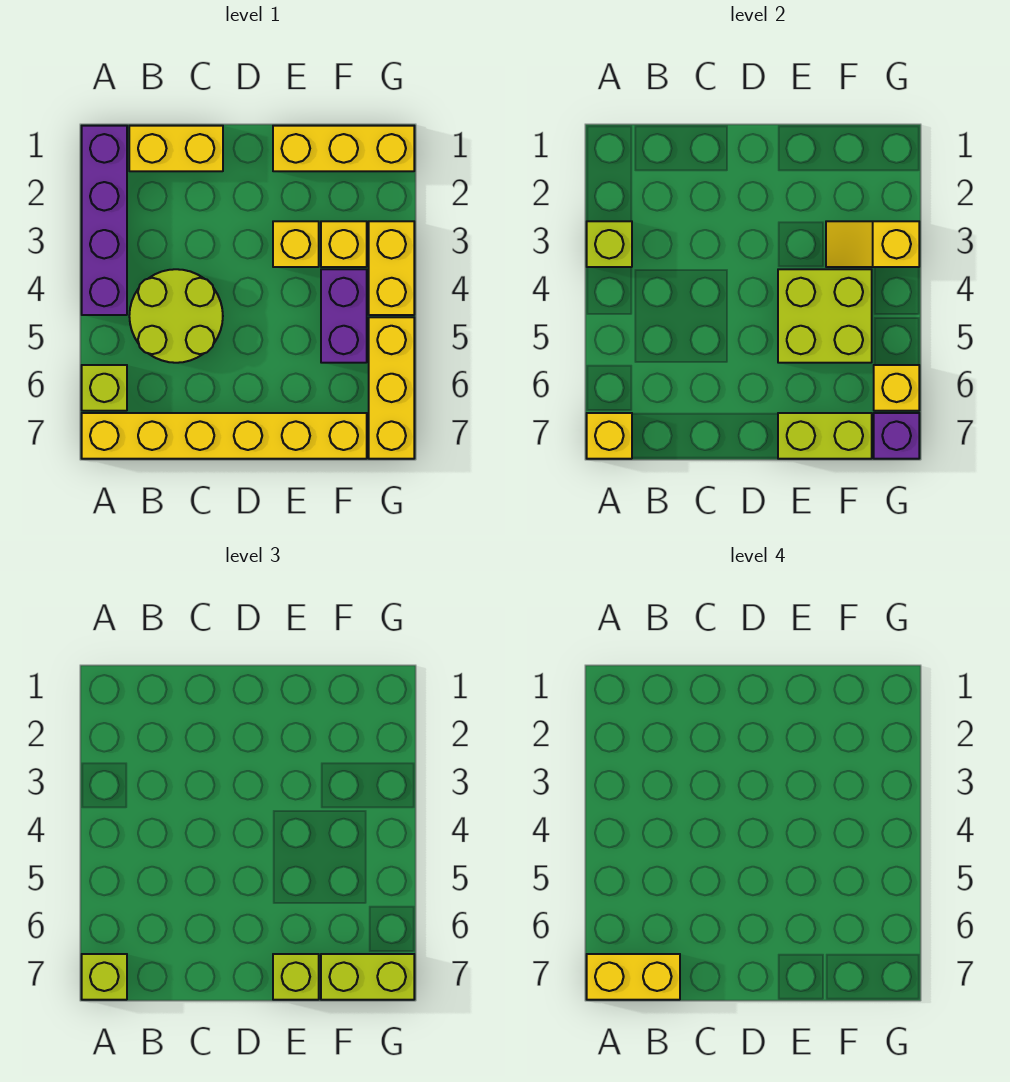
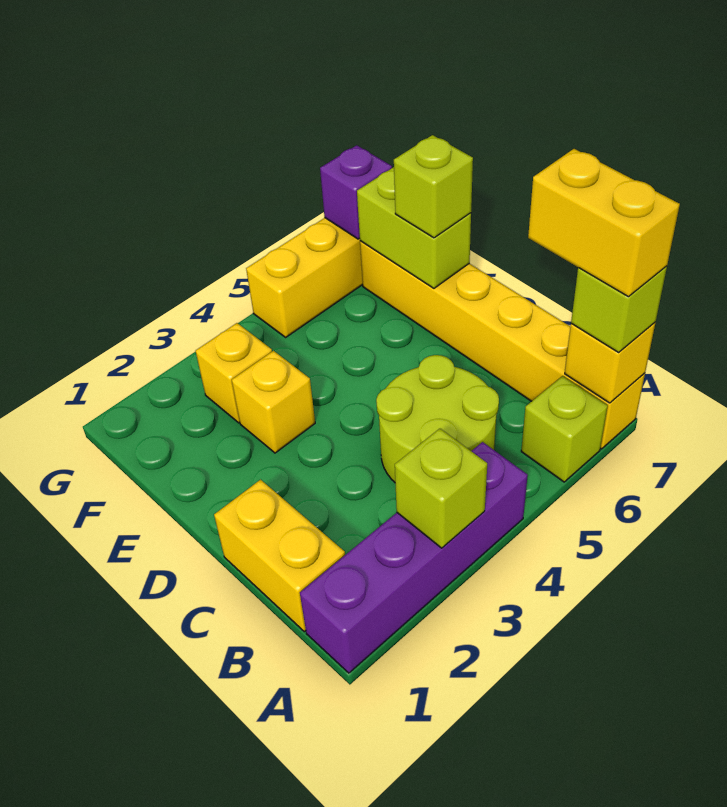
yellow 1x3 brick [273,126,414,171] -> none
lime 2x2 brick [778,269,872,363] -> none
yellow 1x2 slope [826,221,919,267] -> none
purple 1x2 brick [321,269,367,363] -> none
lime 1x2 brick [321,954,414,1000] -> none
yellow 1x2 brick [369,221,414,315] -> none
yellow 1x1 brick [874,365,919,411] -> none

